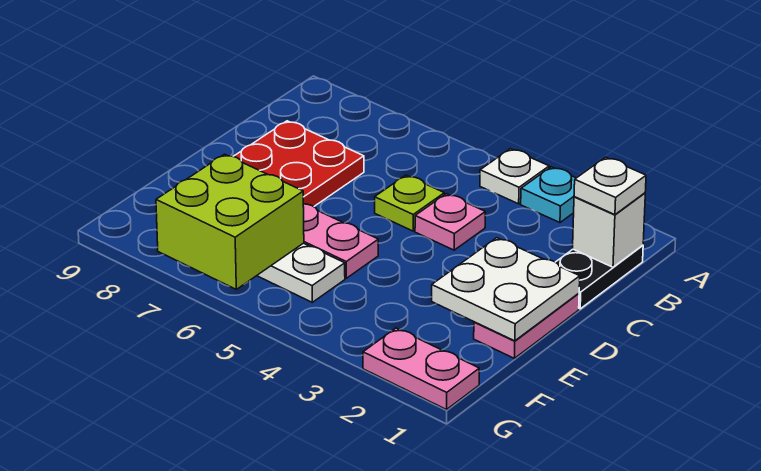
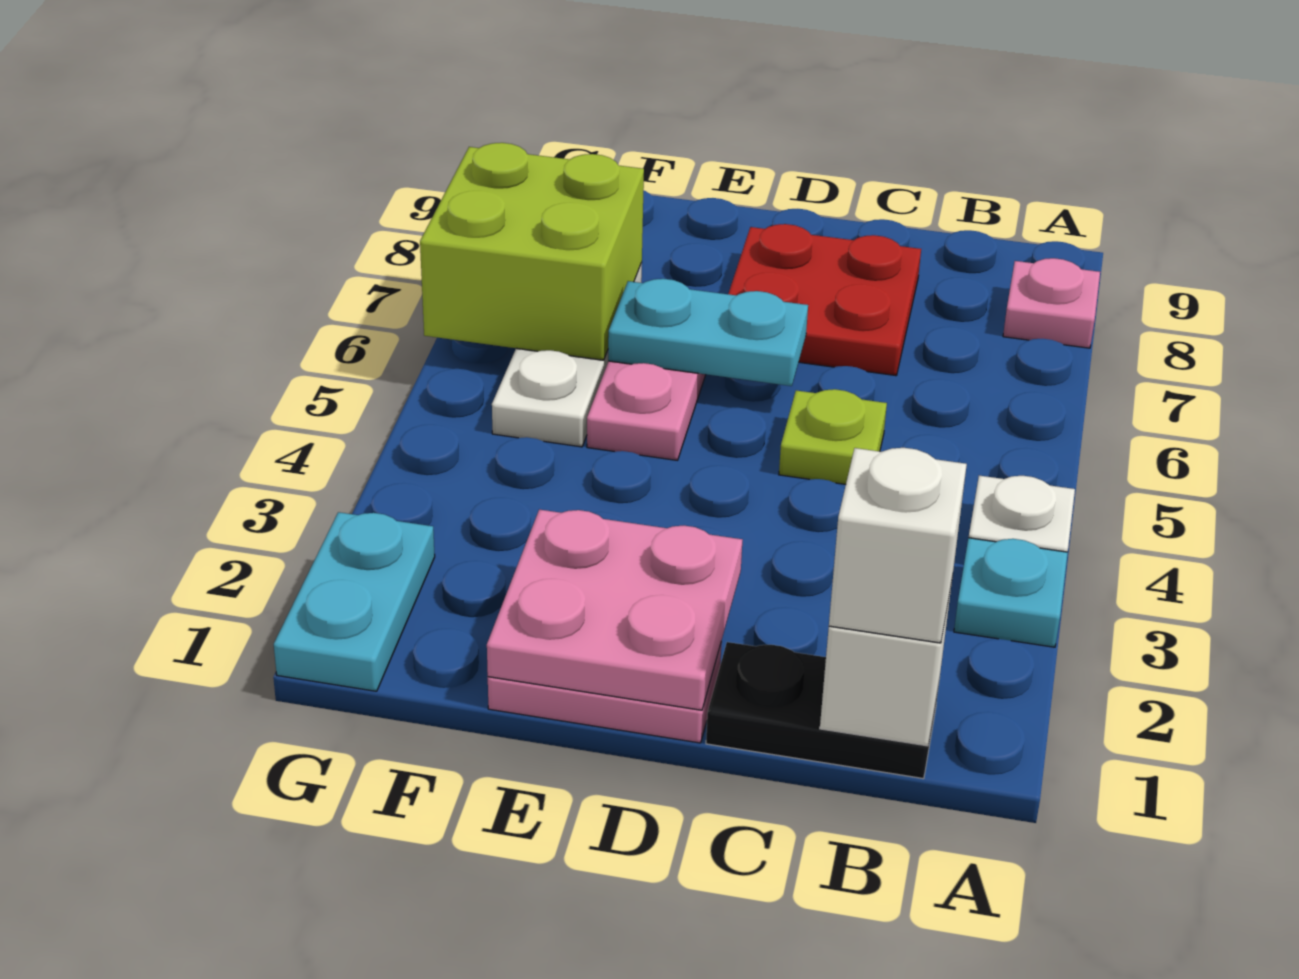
white 1x1 plate [574,157,646,215] -> white 1x1 brick [829,448,967,643]
pink 1x1 plate [415,194,485,250] -> pink 1x1 plate moved to [1003,258,1100,348]
white 2x2 plate [432,238,580,341] -> pink 2x2 plate [487,510,742,710]
none -> cyan 1x2 plate [608,279,808,386]
pink 1x2 plate [363,328,479,410] -> cyan 1x2 plate [274,512,435,691]

